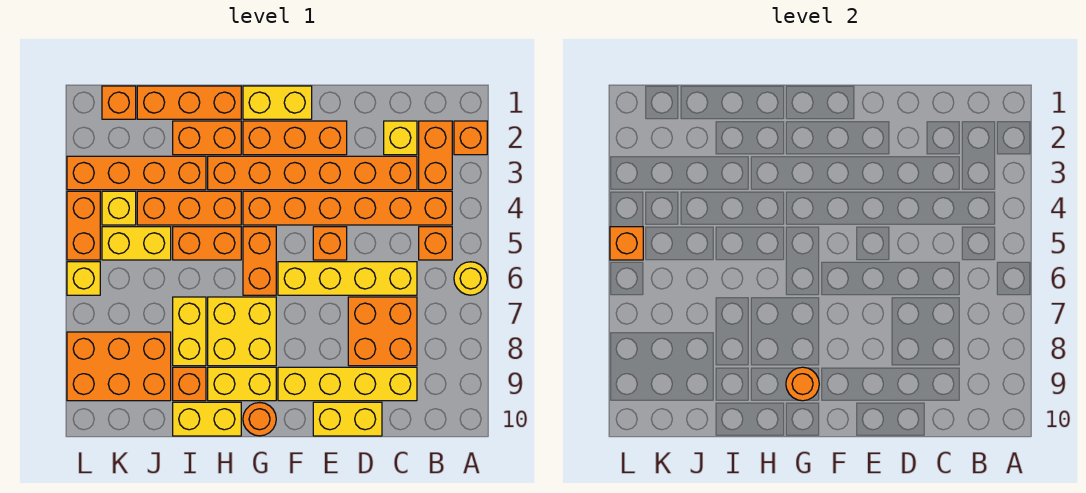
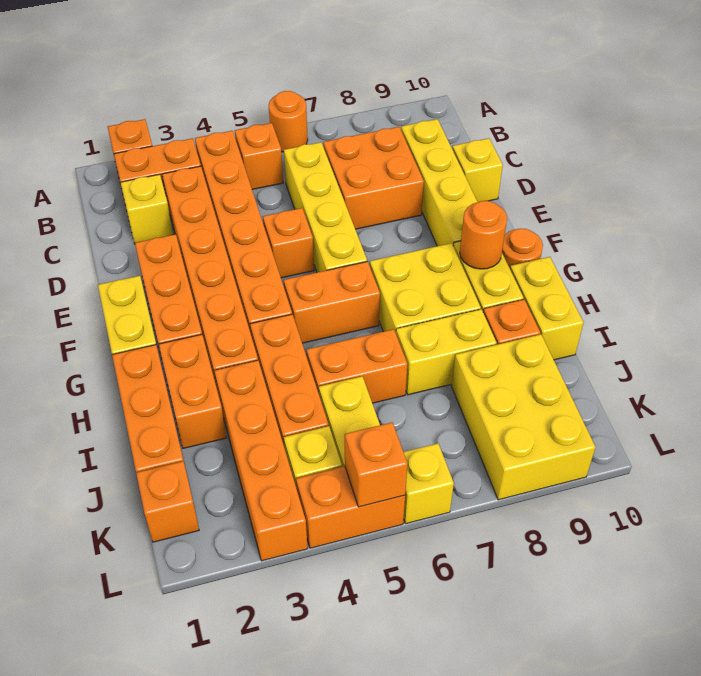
yellow 1x1 round brick [454,262,487,295] -> orange 1x1 round brick [269,91,308,152]
yellow 1x2 brick [313,402,382,436] -> yellow 1x1 brick [452,138,503,202]
orange 1x2 brick [173,227,241,260] -> orange 1x2 brick turned to [307,329,407,403]
orange 2x3 brick [67,332,171,401] -> yellow 2x3 brick [452,334,596,500]

